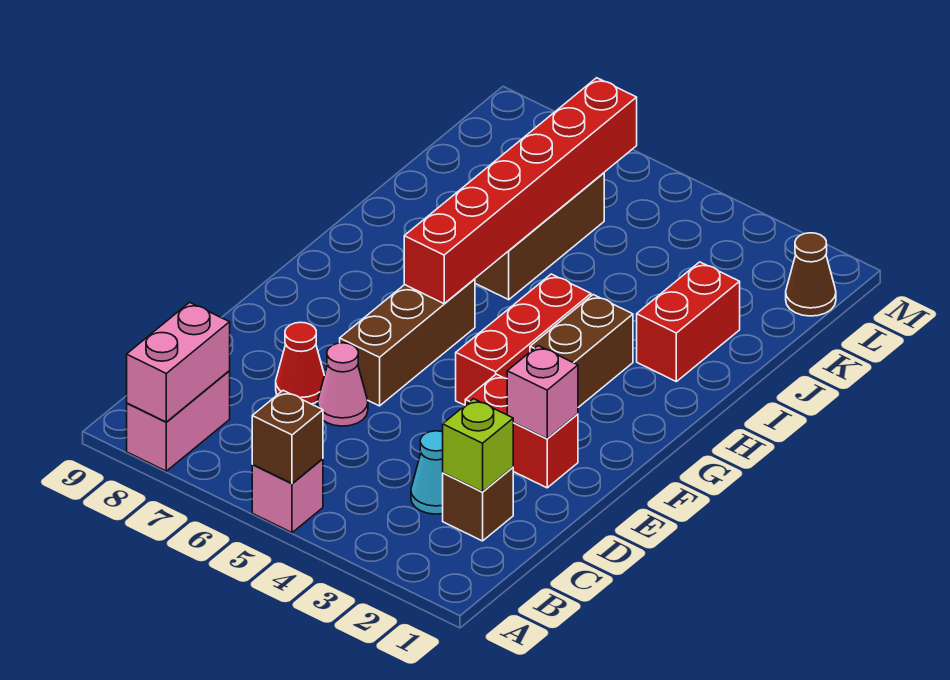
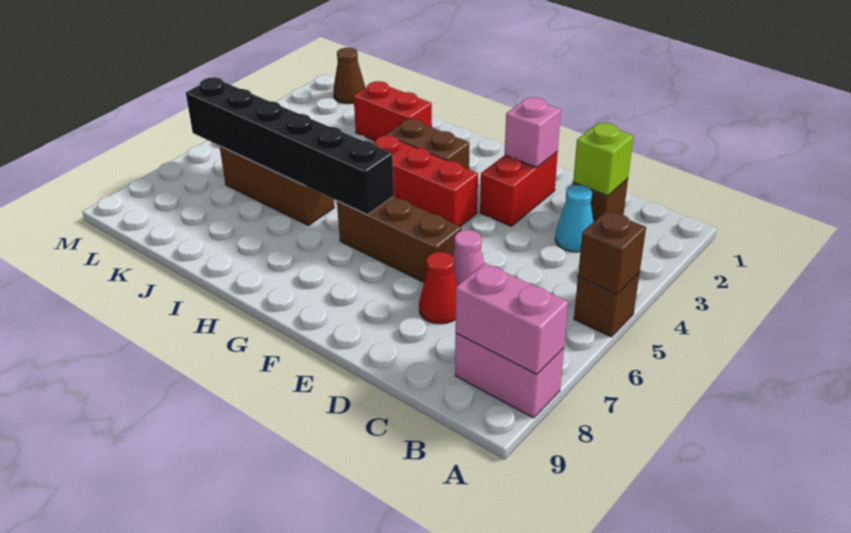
pink 1x1 brick [252,459,323,533] -> brown 1x1 brick [574,272,640,337]
red 1x6 brick [404,78,637,304] -> black 1x6 brick [186,77,394,215]

